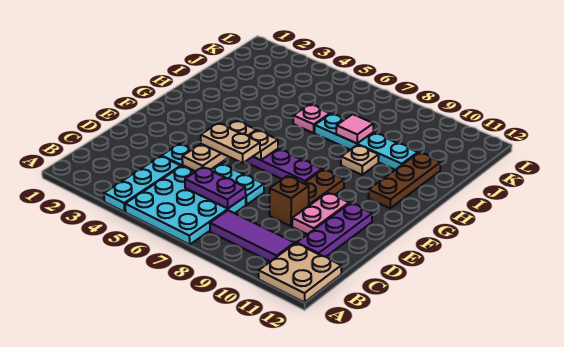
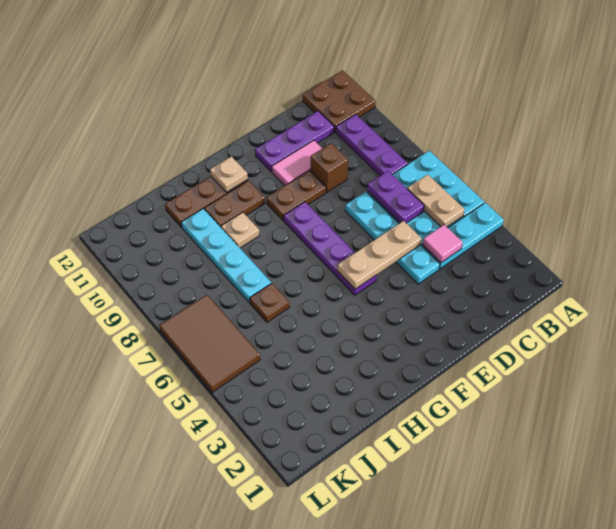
tan 2x2 plate [259,243,341,302] -> brown 2x2 plate [303,70,376,132]
purple 1x3 tile [210,210,295,262] -> purple 1x3 plate [336,114,408,176]
pink 1x2 plate [292,193,349,234] -> pink 1x2 tile [272,140,322,186]
tan 1x2 plate [201,123,260,163] -> tan 1x2 plate moved to [407,175,465,227]
tan 1x1 plate [249,130,278,160] -> tan 1x1 plate moved to [210,156,248,192]
none -> brown 1x2 plate [204,181,265,227]
pink 1x1 plate [293,105,330,133] -> brown 1x1 plate [250,283,289,322]
pink 1x1 tile [336,114,374,143] -> pink 1x1 tile moved to [423,225,463,263]
none -> brown 2x3 tile [160,295,260,392]

